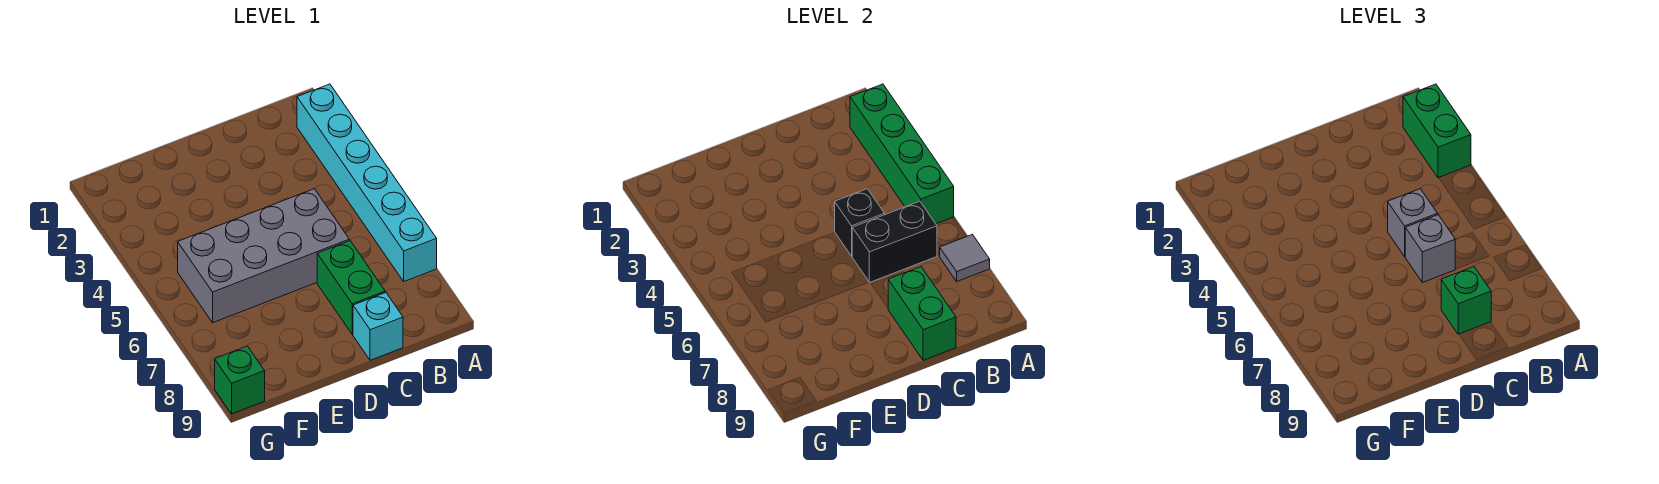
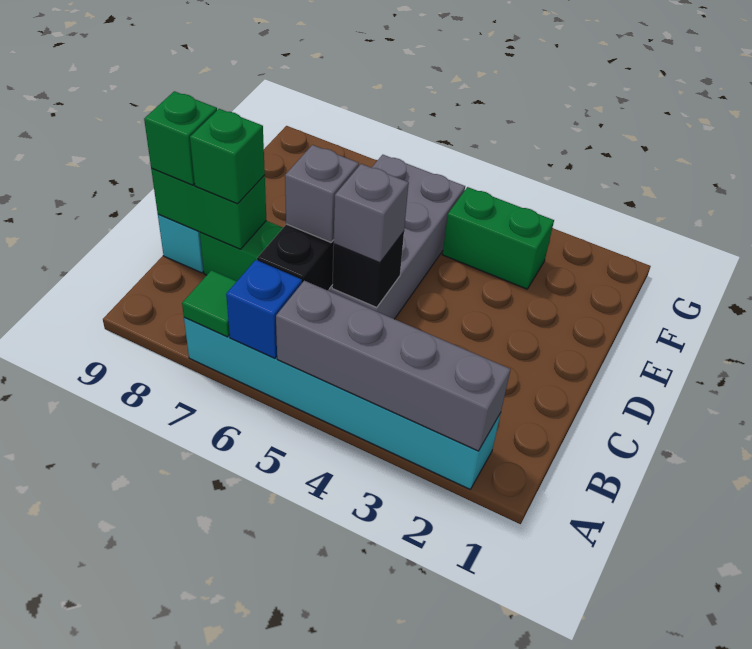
green 1x4 brick [850,84,954,224] -> grey 1x4 brick [276,281,511,451]
green 1x2 brick [1403,84,1471,178] -> green 1x2 brick moved to [442,187,554,289]
none -> blue 1x1 brick [226,260,302,359]
grey 1x1 tile [940,234,990,281] -> green 1x1 tile [182,270,237,337]
green 1x1 brick [215,346,265,414] -> green 1x1 brick moved to [144,91,217,185]

